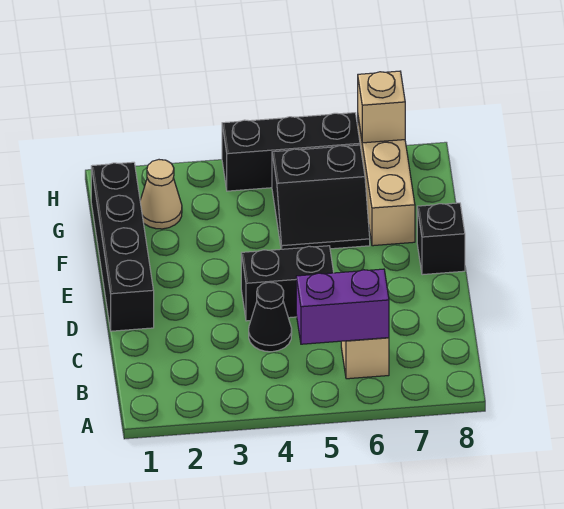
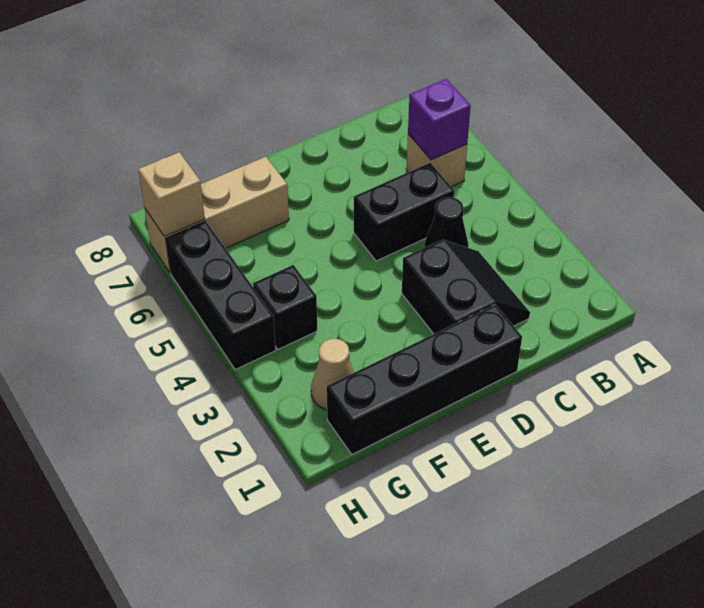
purple 1x2 brick [296,269,389,344] -> purple 1x1 brick [408,79,471,160]
black 1x2 brick [241,246,334,321] -> black 1x2 brick turned to [354,163,454,261]
black 1x1 brick [417,203,465,275] -> black 1x1 brick moved to [253,265,317,349]
black 2x2 slope [272,145,370,249] -> black 2x2 slope moved to [402,240,530,334]

